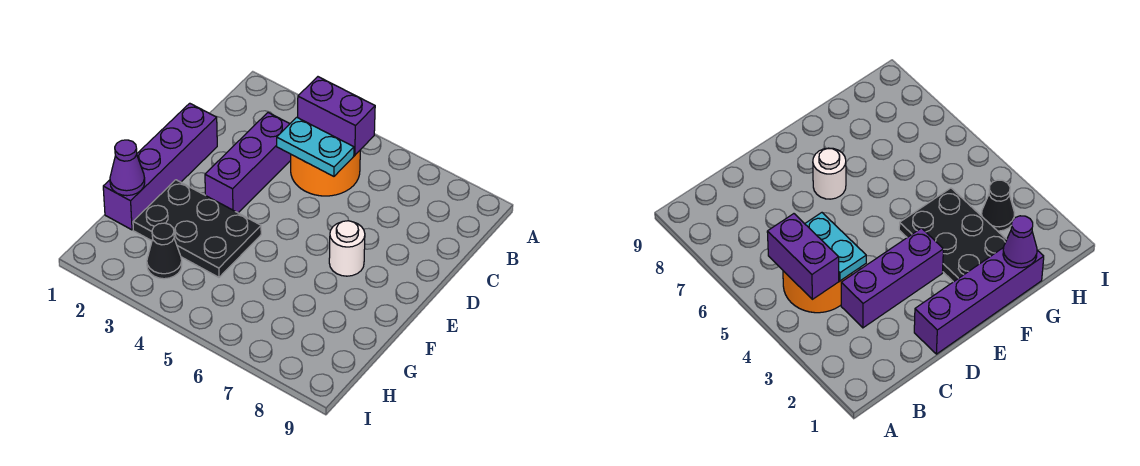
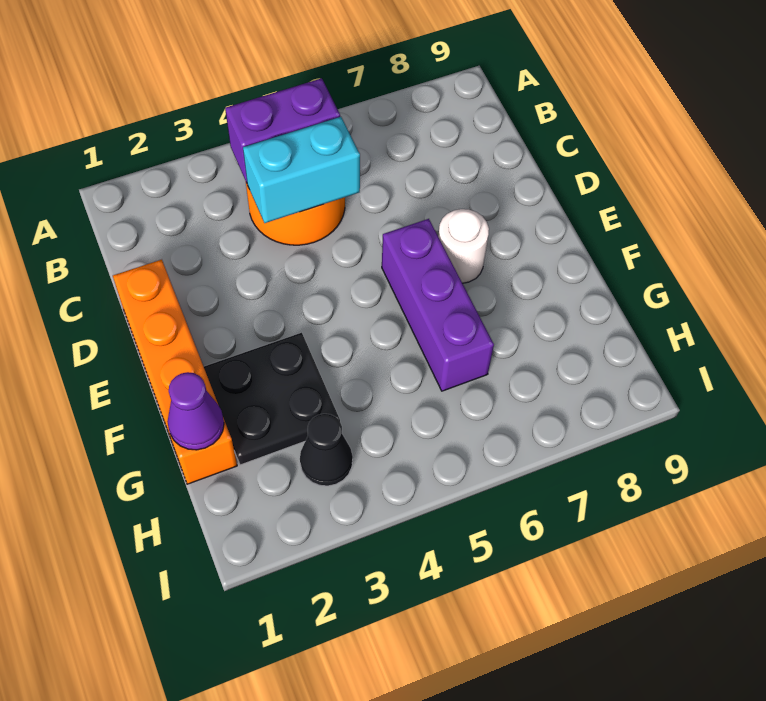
purple 1x3 brick [205,113,291,213] -> purple 1x3 brick moved to [382,219,494,391]
cyan 1x2 plate [277,117,354,176] -> cyan 1x2 brick [243,117,360,223]
purple 1x4 brick [103,103,217,230] -> orange 1x4 brick [113,260,237,484]
black 2x3 plate [133,180,261,277] -> black 2x2 plate [204,333,340,465]

